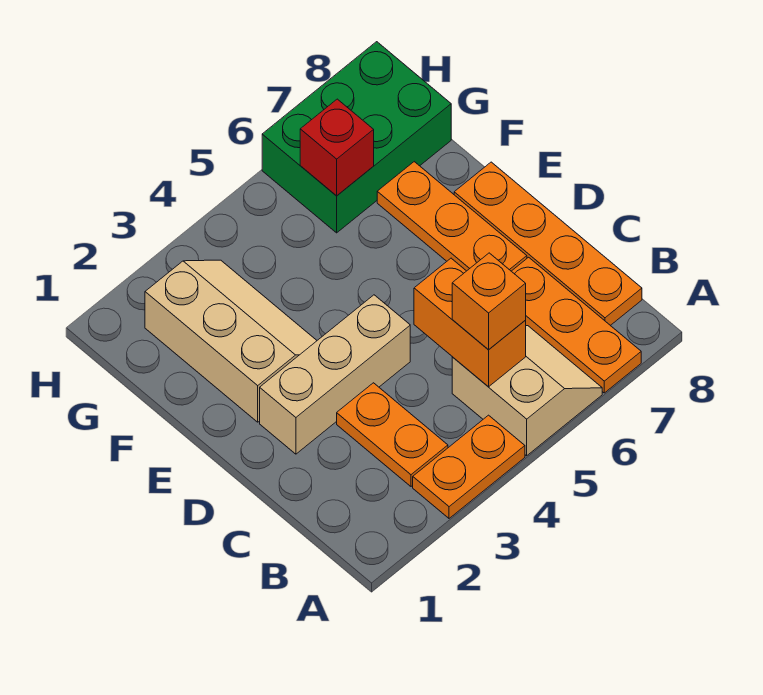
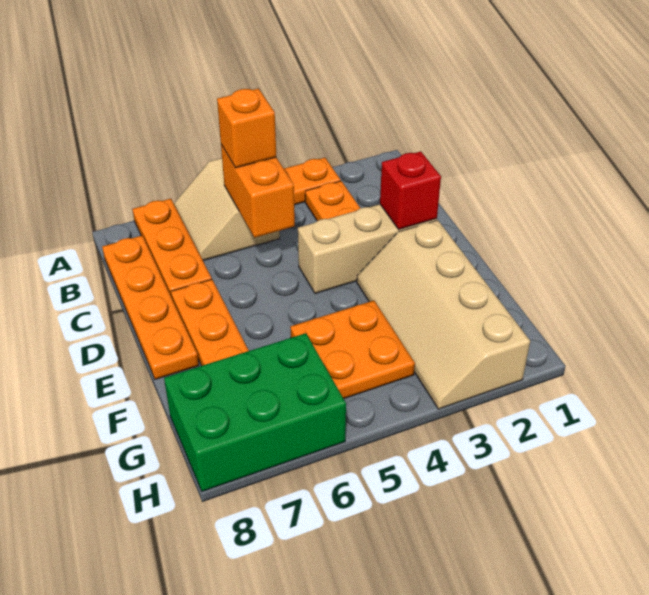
tan 2x3 slope [145,260,317,422] -> tan 2x4 slope [357,220,530,409]
none -> orange 2x2 plate [290,301,415,399]
red 1x1 brick [300,99,374,196] -> red 1x1 brick moved to [380,151,441,230]

